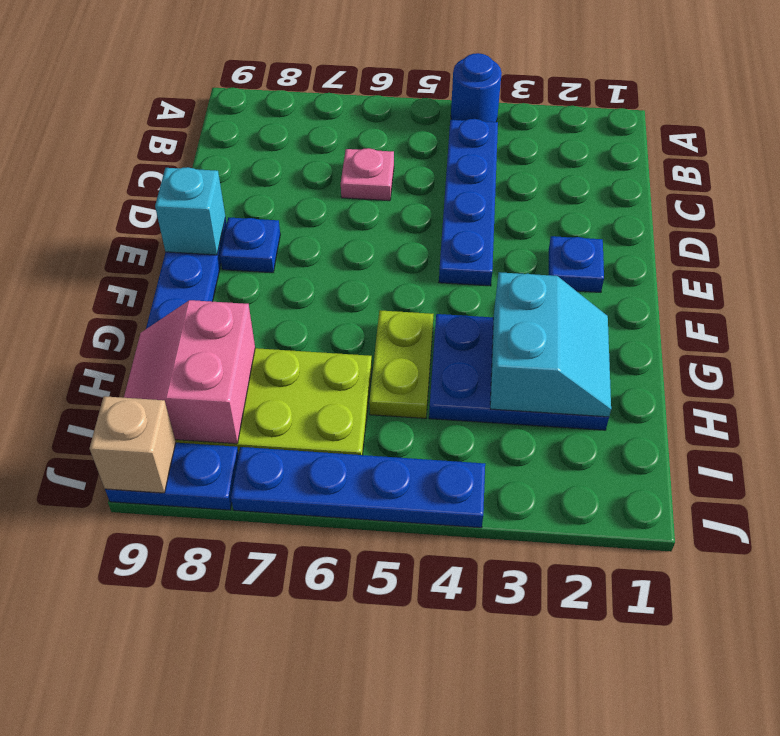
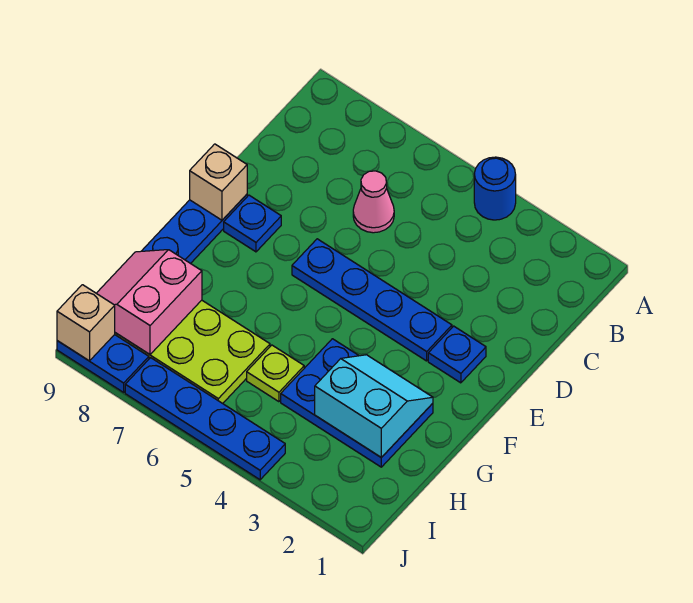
blue 1x4 plate [439,119,498,286] -> blue 1x4 plate turned to [292,239,452,361]
pink 1x1 plate [341,148,394,201] -> pink 1x1 cone [353,171,394,233]
cyan 1x1 brick [155,167,226,255] -> tan 1x1 brick [190,144,247,220]
cyan 2x2 slope [490,272,611,417] -> cyan 2x2 slope turned to [315,355,433,458]
lime 1x2 plate [369,310,433,418] -> lime 1x1 plate [247,345,304,402]

